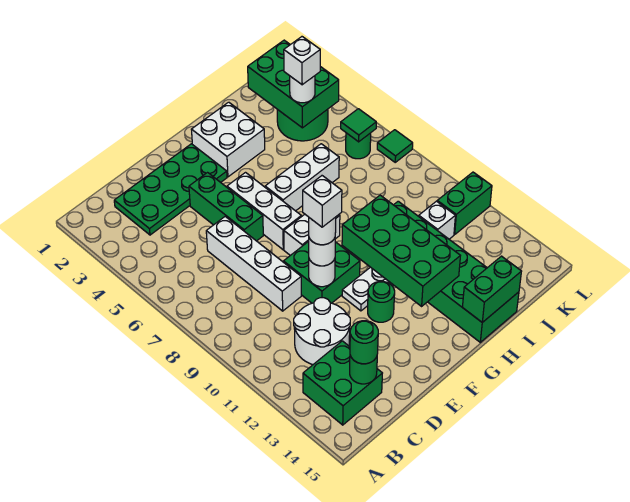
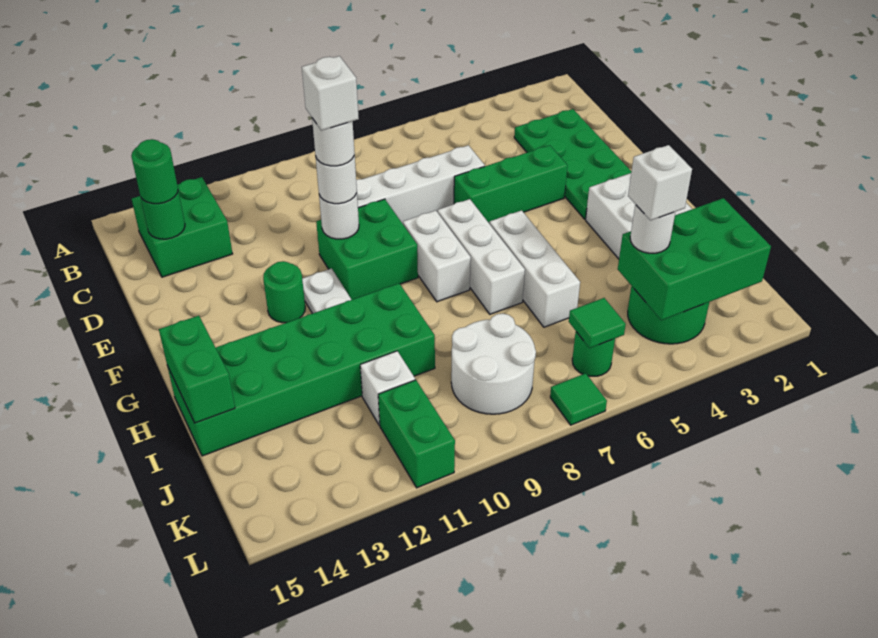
white 2x2 round brick [294,298,350,365] -> white 2x2 round brick moved to [451,314,536,414]
white 1x3 brick [227,173,301,250] -> white 1x3 brick turned to [438,199,525,314]
green 2x4 brick [342,195,460,306] -> none

